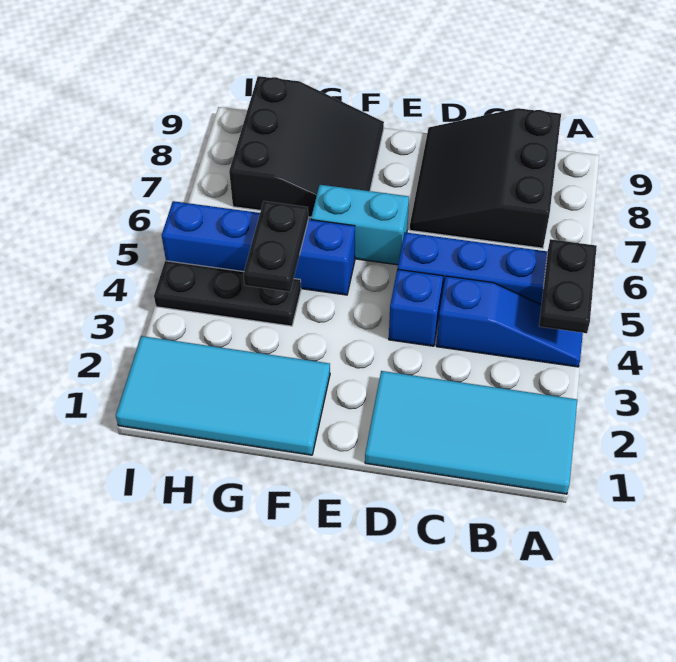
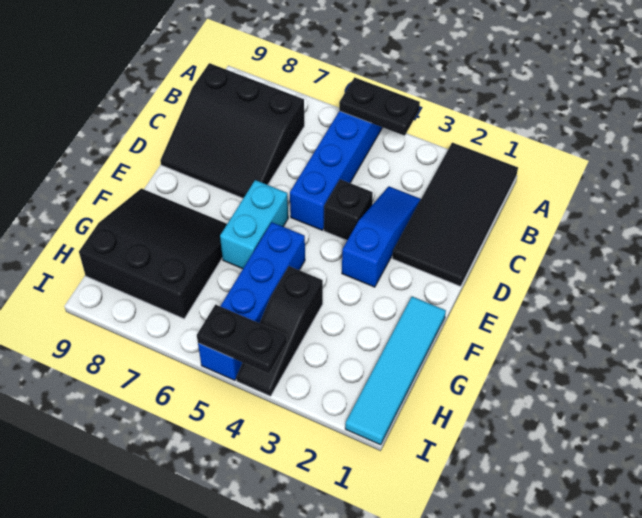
cyan 2x4 tile [365,371,577,494] -> black 2x4 tile [392,143,518,286]
blue 1x3 slope [436,276,583,367] -> blue 1x3 slope moved to [342,187,421,287]
blue 1x1 brick [389,269,443,346] -> black 1x1 brick [324,179,373,240]
cyan 2x4 tile [116,336,330,455] -> cyan 1x4 tile [345,297,446,445]
black 1x3 plate [154,261,301,326] -> black 1x3 slope [236,266,323,396]
black 1x2 plate [243,201,308,292] -> black 1x2 plate moved to [197,305,287,374]

